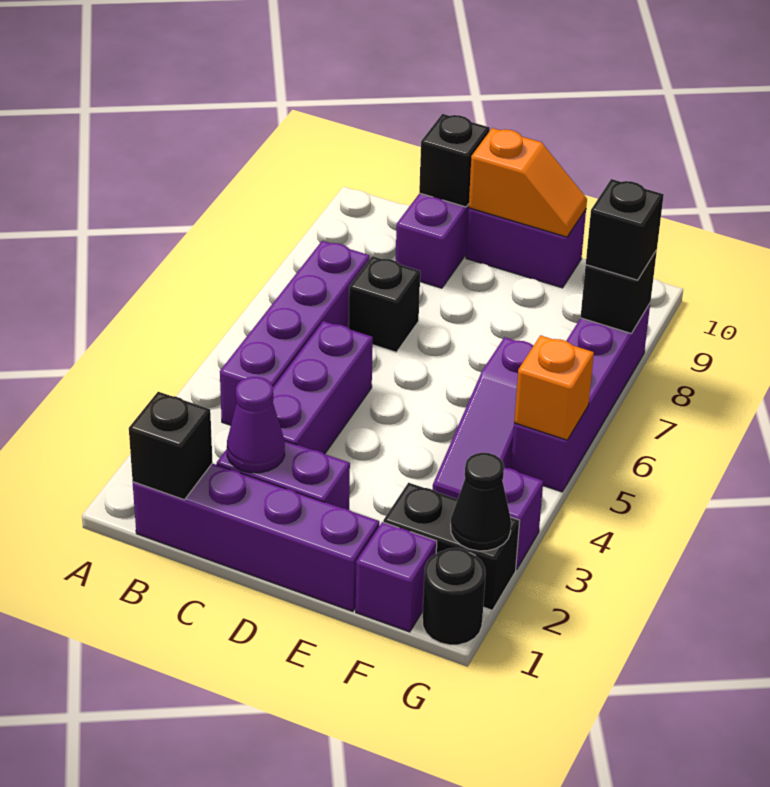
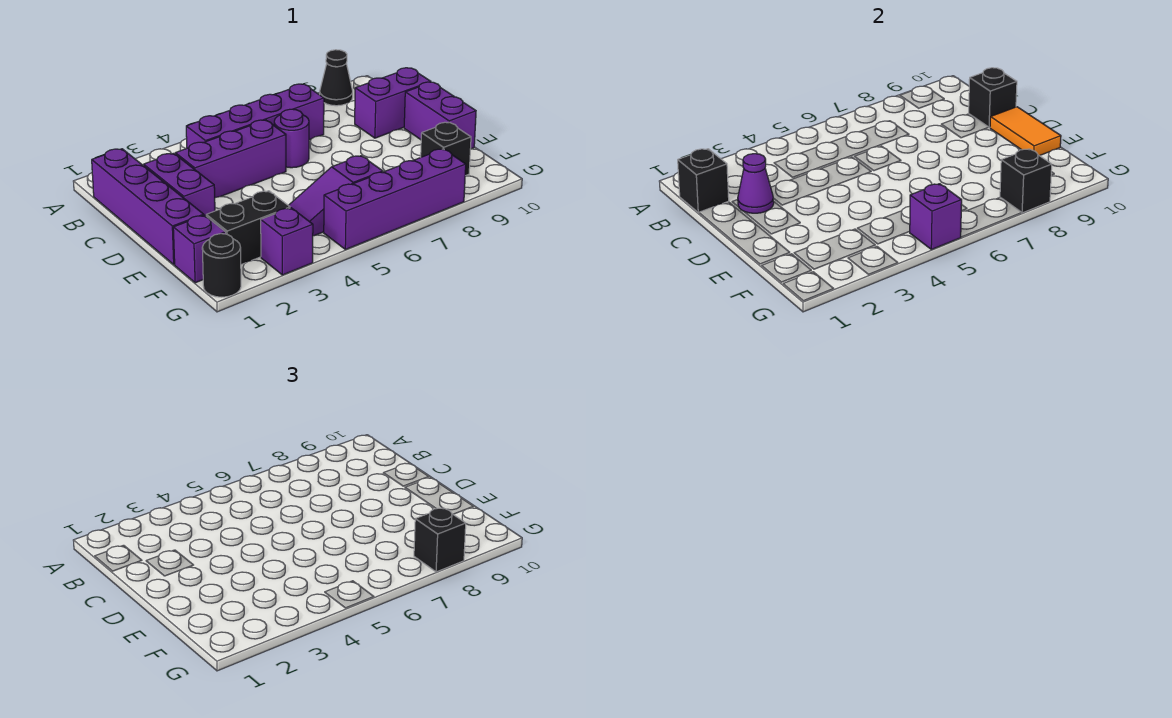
none -> purple 1x1 round brick [274,109,309,168]
black 1x1 brick [349,256,420,352] -> black 1x1 brick moved to [421,122,471,176]
orange 1x2 slope [469,128,587,237] -> orange 1x2 tile [990,107,1061,156]
black 1x2 brick [383,483,520,610] -> black 1x2 brick turned to [206,191,290,265]
black 1x1 cone [451,453,511,551] -> black 1x1 cone moved to [320,50,353,106]
orange 1x1 brick [514,335,594,440] -> purple 1x1 brick [909,184,962,250]

